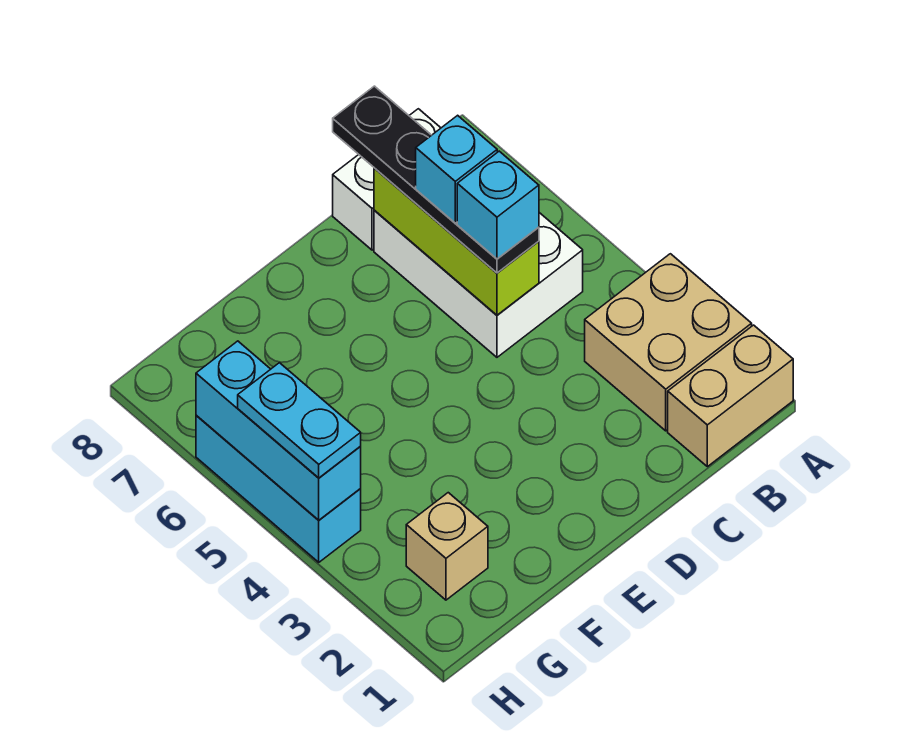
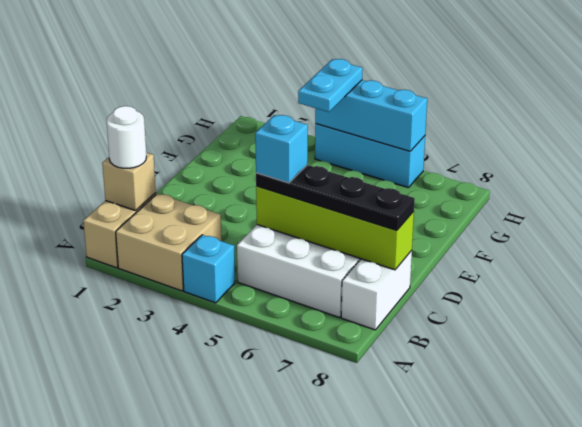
none -> white 1x1 round brick [107,106,146,168]
lime 1x3 brick [374,168,539,315] -> lime 1x4 brick [256,186,414,270]
cyan 1x1 brick [416,115,497,223] -> cyan 1x1 brick moved to [182,235,235,303]
tan 1x1 brick [406,493,488,600] -> tan 1x1 brick moved to [102,153,156,211]
cyan 1x2 plate [238,363,361,478] -> cyan 1x2 plate turned to [298,59,363,112]

